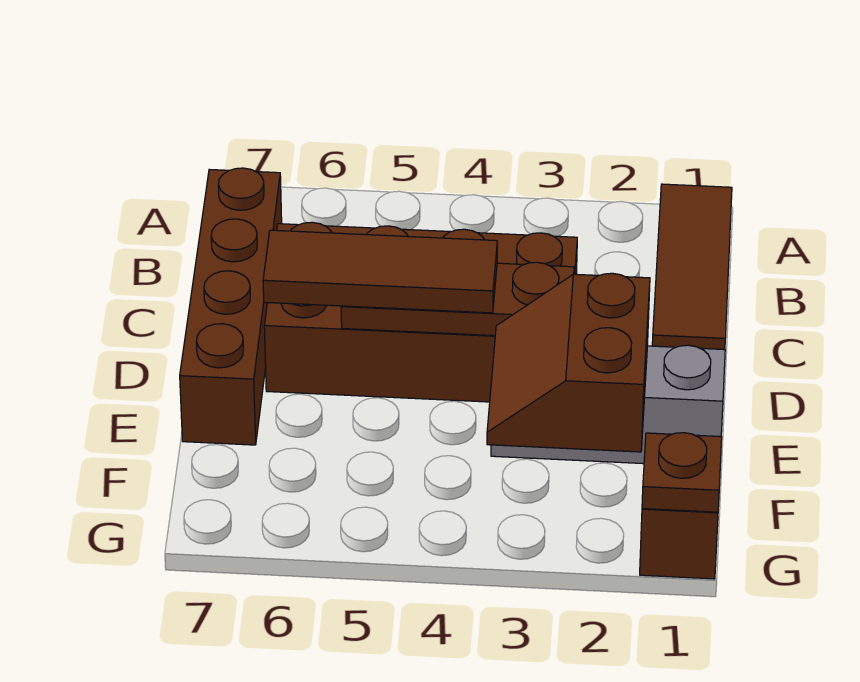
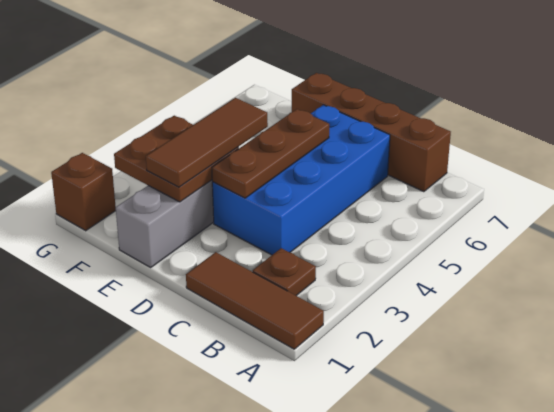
brown 2x4 brick [264,222,577,402] -> blue 2x4 brick [212,105,390,255]
brown 1x3 tile [263,230,497,313] -> brown 1x3 tile moved to [146,98,268,187]
brown 2x2 slope [487,273,650,452] -> brown 2x2 plate [114,116,239,202]
brown 1x1 plate [642,433,722,512] -> brown 1x1 plate moved to [253,248,316,296]

